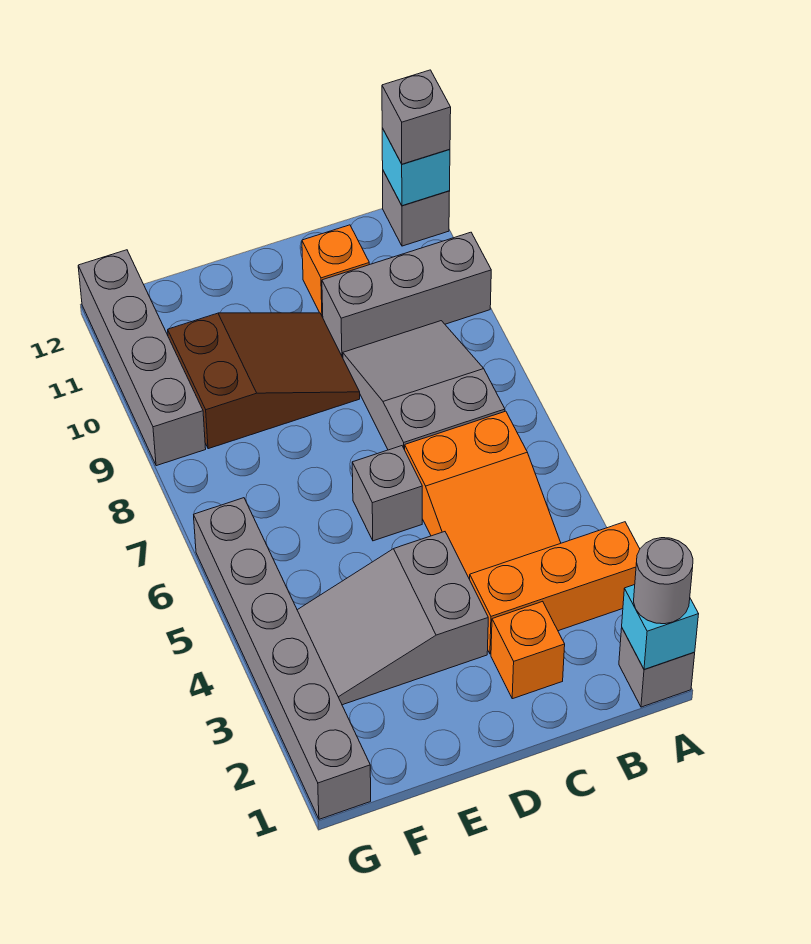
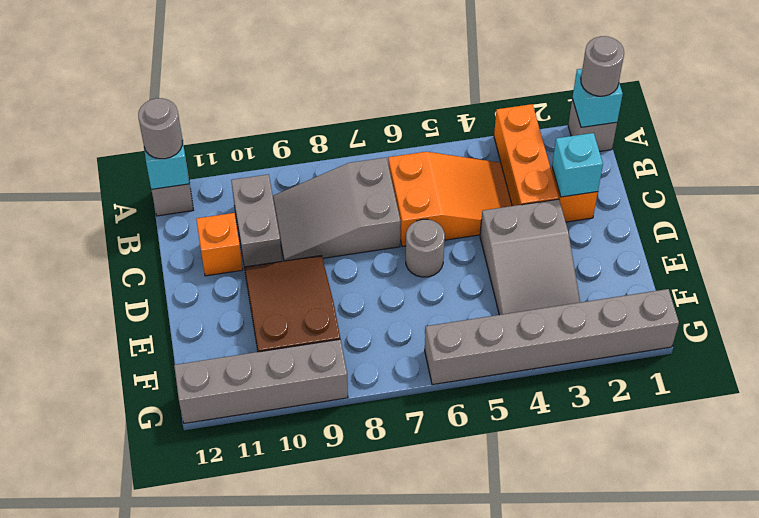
grey 1x3 brick [322,232,491,357] -> grey 1x2 brick [231,174,282,267]
grey 1x1 brick [382,70,451,164] -> grey 1x1 round brick [138,98,183,159]
none -> cyan 1x1 brick [552,133,603,197]
grey 1x1 brick [352,446,422,541] -> grey 1x1 round brick [406,219,445,277]

